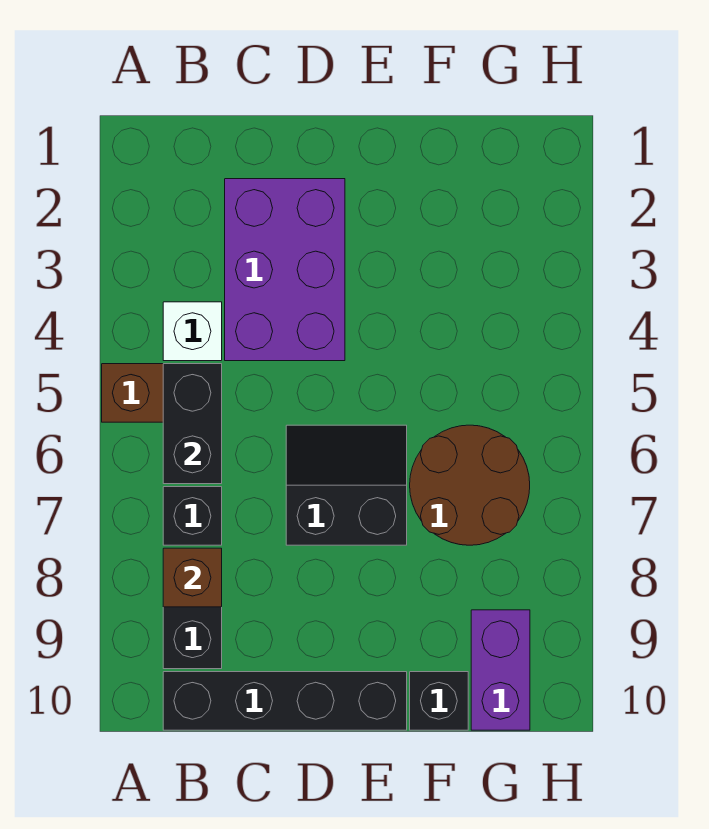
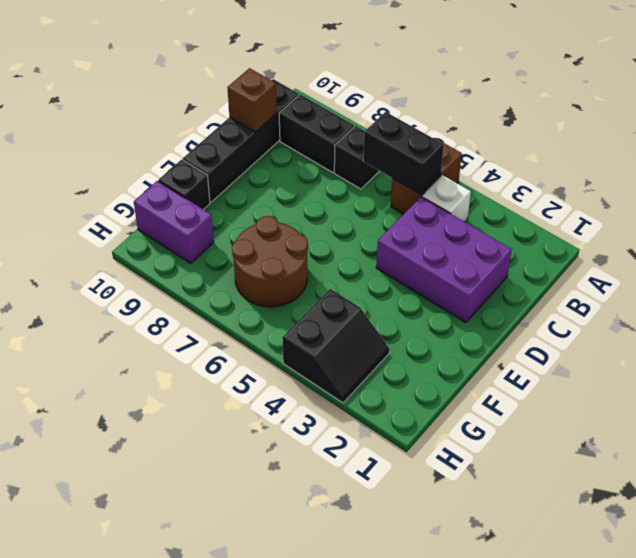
brown 1x1 brick [163,548,222,607] -> brown 1x1 brick moved to [227,68,277,132]
black 2x2 slope [286,425,407,545] -> black 2x2 slope moved to [282,289,389,403]

